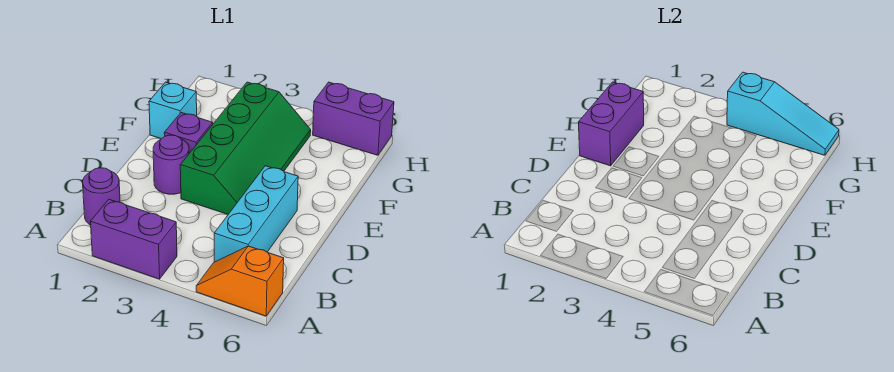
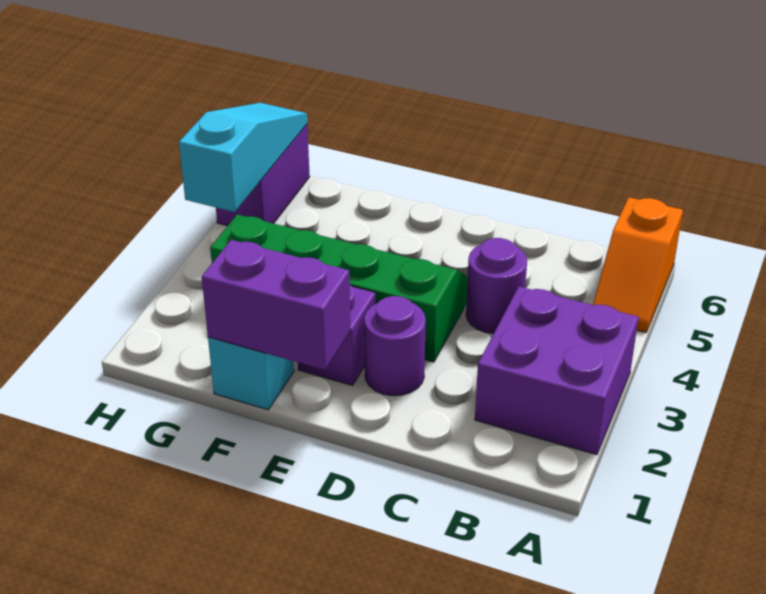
purple 1x2 brick [90,199,177,279] -> purple 2x2 brick [475,287,639,455]
purple 1x1 round brick [83,168,120,225] -> purple 1x1 round brick moved to [466,238,527,334]
cyan 1x3 brick [214,166,298,262] -> none

